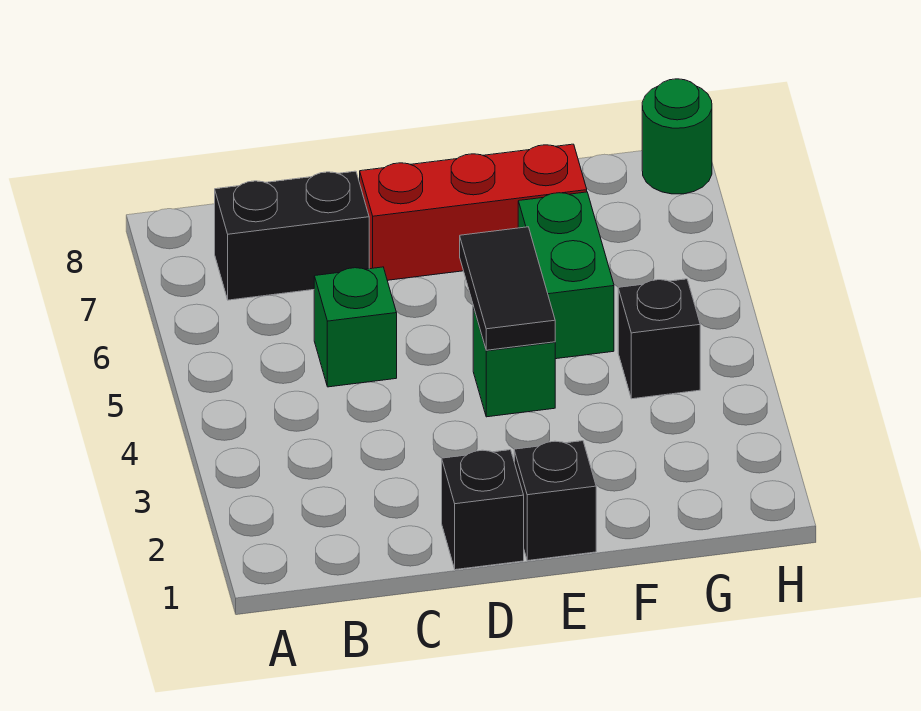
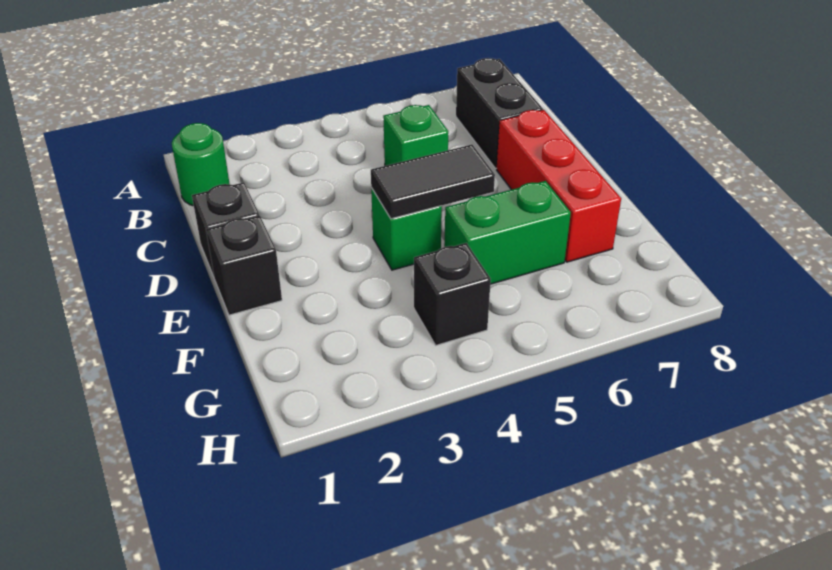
green 1x1 round brick [642,79,712,194] -> green 1x1 round brick moved to [172,123,229,206]

